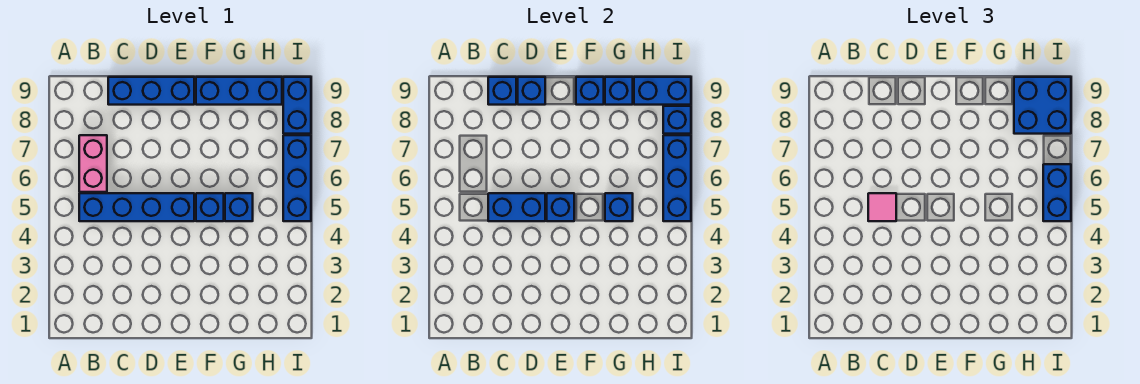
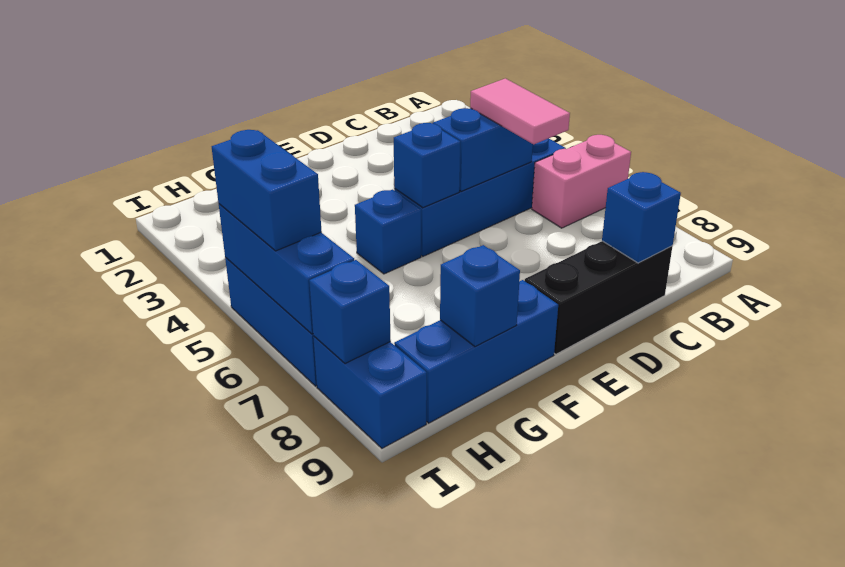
pink 1x2 brick [79,135,107,192] -> pink 1x2 brick turned to [532,135,631,228]
pink 1x1 tile [868,193,896,221] -> pink 1x2 tile [470,78,570,144]
blue 1x3 brick [108,77,194,105] -> black 1x3 brick [525,241,673,354]
blue 1x1 brick [518,77,545,105] -> none
blue 1x1 brick [576,77,604,105] -> none
blue 1x1 brick [225,193,253,221] -> none
blue 1x1 brick [605,193,633,221] -> none
blue 2x2 brick [1014,77,1071,134] -> none
blue 1x2 brick [634,77,691,105] -> none

